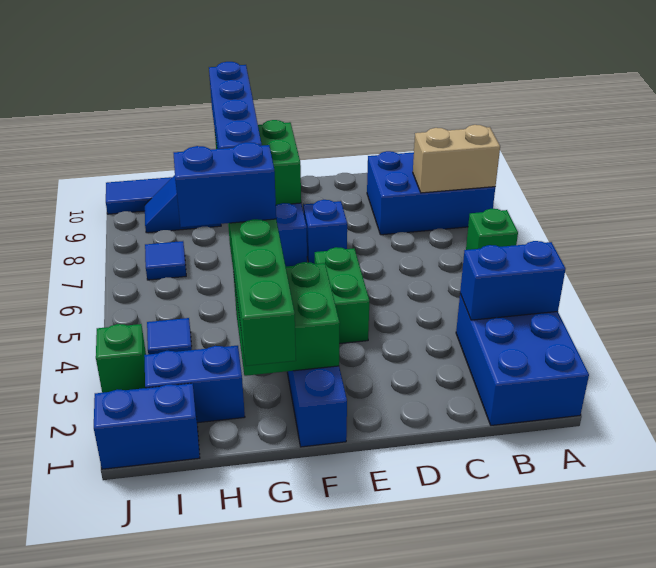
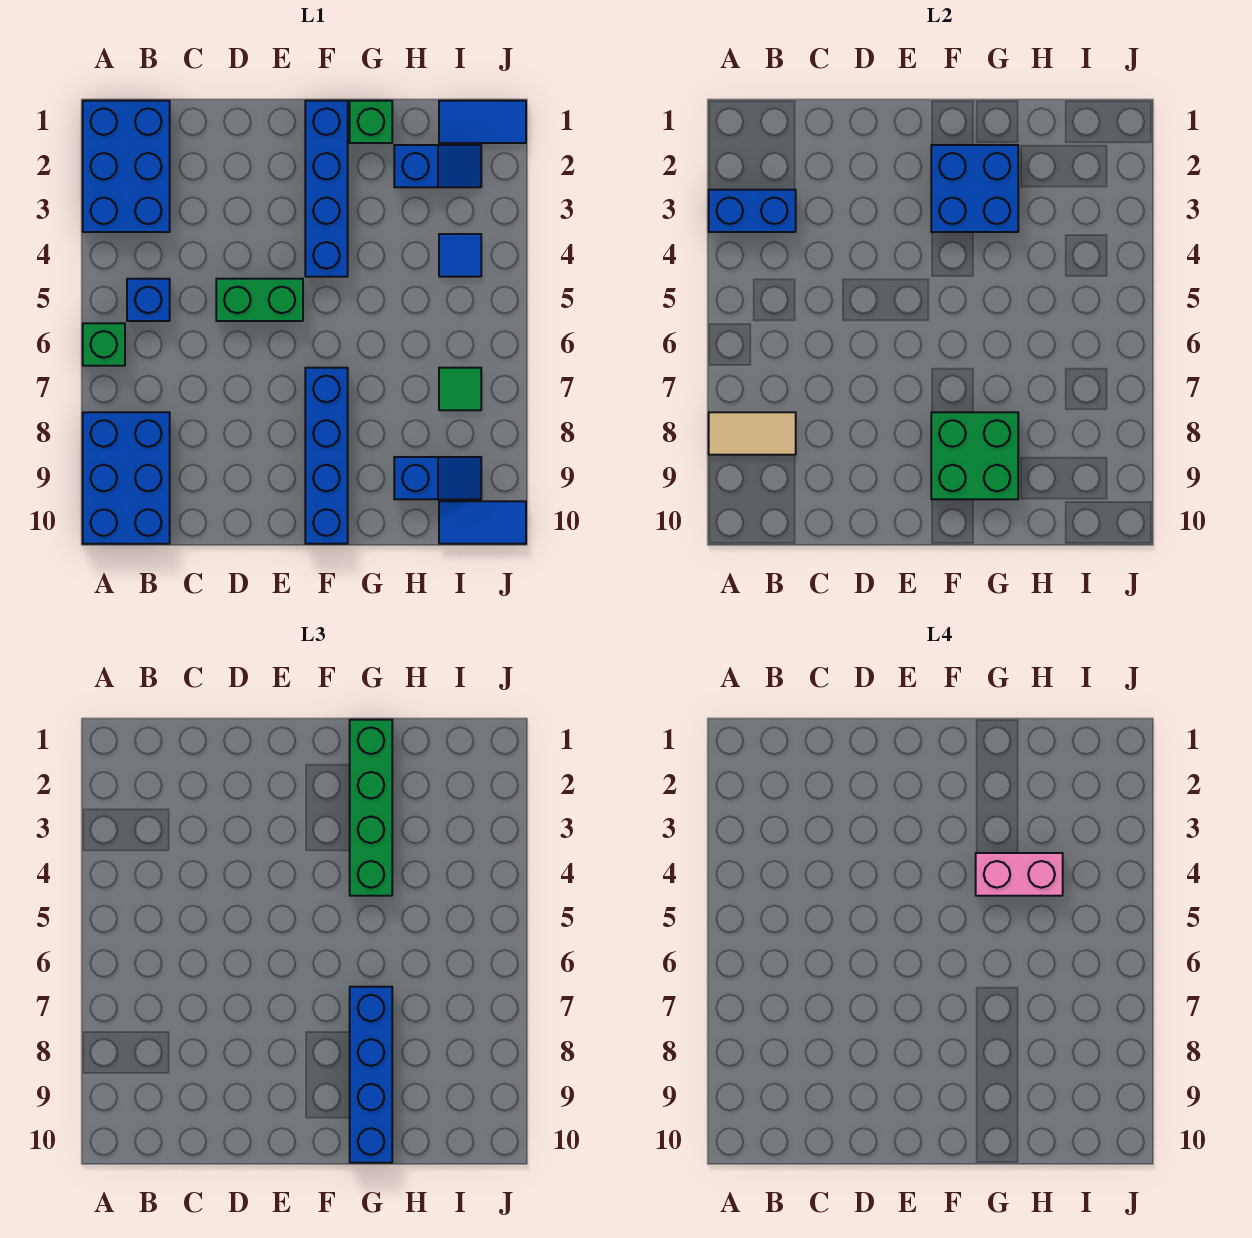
blue 2x3 brick [367,151,495,235] -> blue 2x3 brick turned to [83,412,170,544]
tan 1x2 brick [413,125,500,193] -> tan 1x2 tile [709,412,796,455]
green 1x2 brick [315,247,369,344] -> green 1x2 brick turned to [216,279,303,321]
blue 1x1 brick [303,200,347,264] -> blue 1x1 brick moved to [127,279,170,321]
green 2x2 brick [234,262,340,376] -> blue 2x2 brick [931,145,1018,232]
blue 1x2 brick [174,142,276,227] -> pink 1x2 brick [976,853,1063,896]
blue 1x2 brick [144,346,245,423] -> blue 1x2 slope [394,145,481,187]
blue 1x2 brick [94,383,200,469] -> blue 1x2 tile [439,101,526,143]
blue 1x1 tile [145,241,186,280] -> green 1x1 tile [439,368,481,410]
green 1x1 brick [96,324,146,393] -> green 1x1 brick moved to [350,101,392,143]

